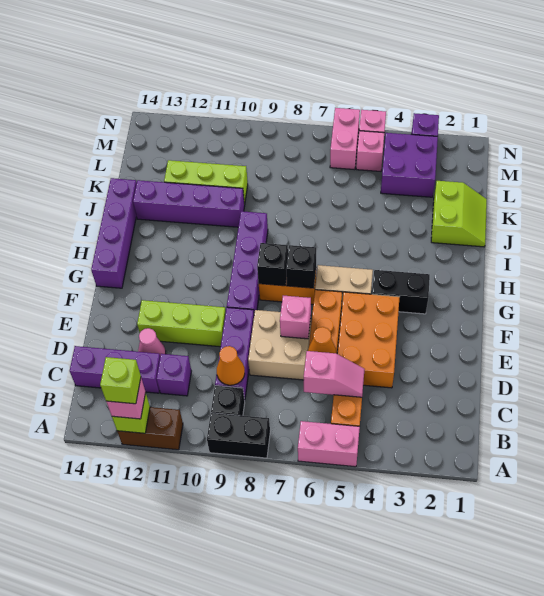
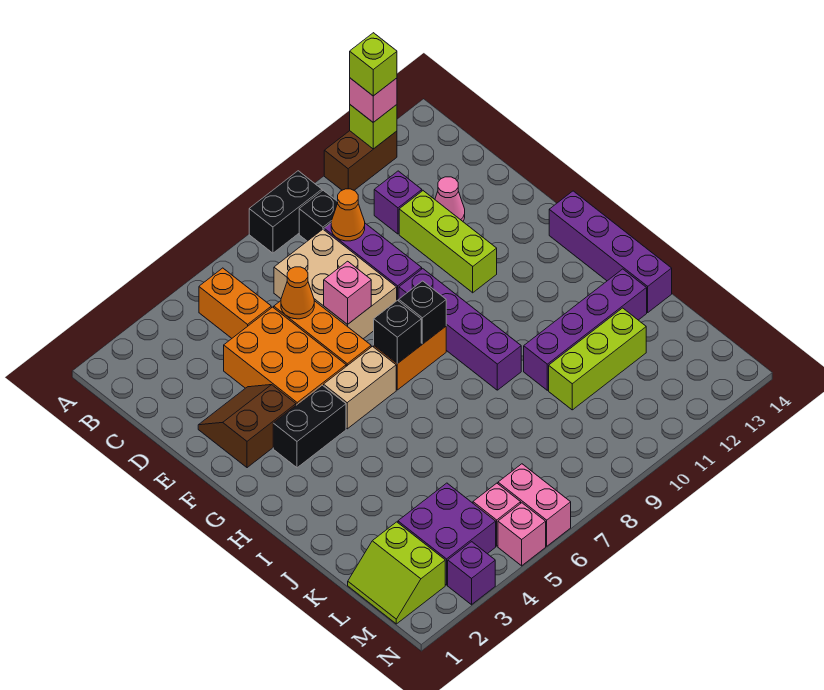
pink 1x2 brick [298,421,360,467] -> none
pink 1x2 slope [304,351,365,397] -> none
purple 1x3 brick [70,346,160,393] -> none
tan 2x2 brick [248,310,311,380] -> tan 2x3 brick [274,229,397,339]
none -> brown 2x2 slope [198,385,296,468]
lime 1x3 brick [137,300,226,347] -> lime 1x3 brick turned to [399,191,497,293]
lime 2x2 slope [431,181,487,247] -> lime 2x2 slope moved to [348,522,445,624]

